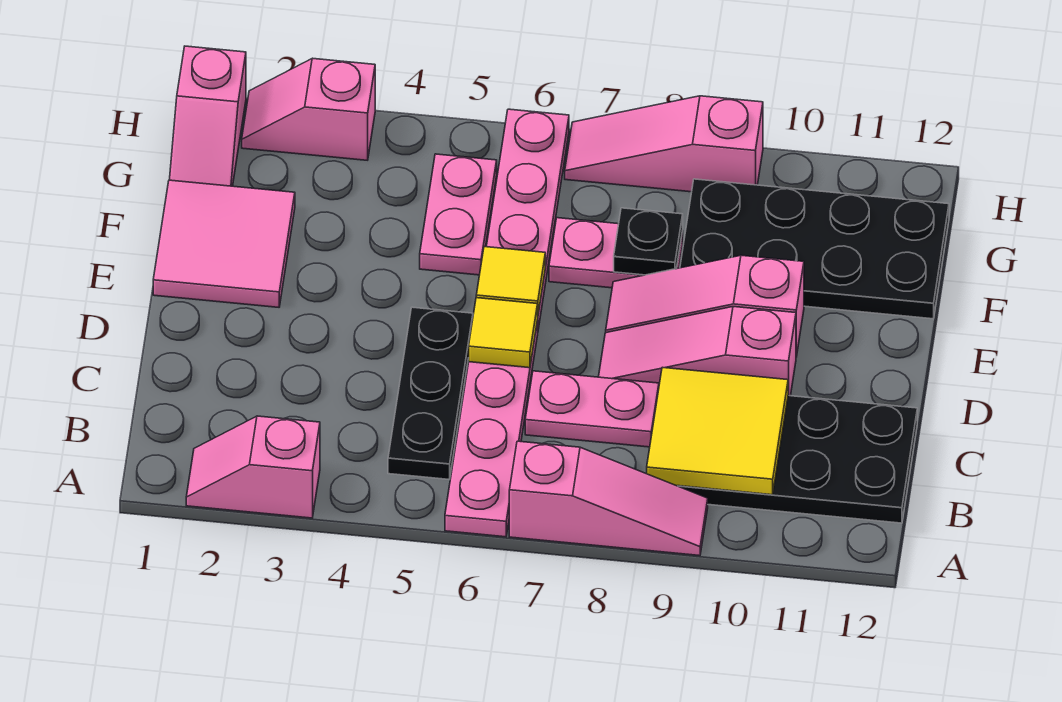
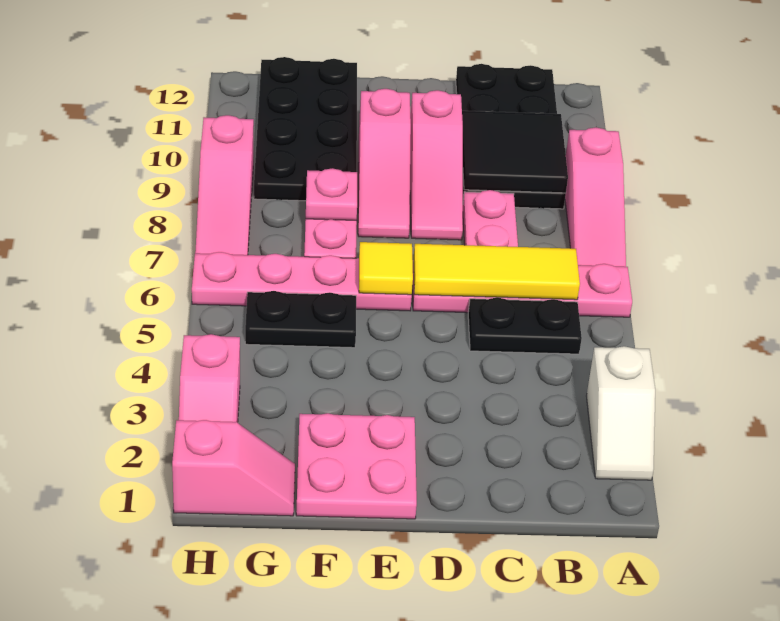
pink 1x2 slope [186,416,320,518] -> white 1x2 slope [587,346,655,480]
pink 1x3 slope [509,441,708,556] -> pink 1x3 slope turned to [565,127,626,267]
black 1x3 plate [388,307,473,479] -> black 1x2 plate [468,297,582,354]
yellow 2x2 tile [647,367,788,495] -> black 2x2 tile [462,111,568,193]
yellow 1x1 tile [469,298,538,368] -> yellow 1x3 tile [413,244,580,300]
pink 2x2 tile [153,180,295,307] -> pink 2x2 plate [296,413,417,519]
pink 1x2 plate [420,154,497,275] -> black 1x2 plate [245,291,356,348]
black 1x1 plate [614,208,683,275] -> pink 1x1 plate [306,168,357,221]

